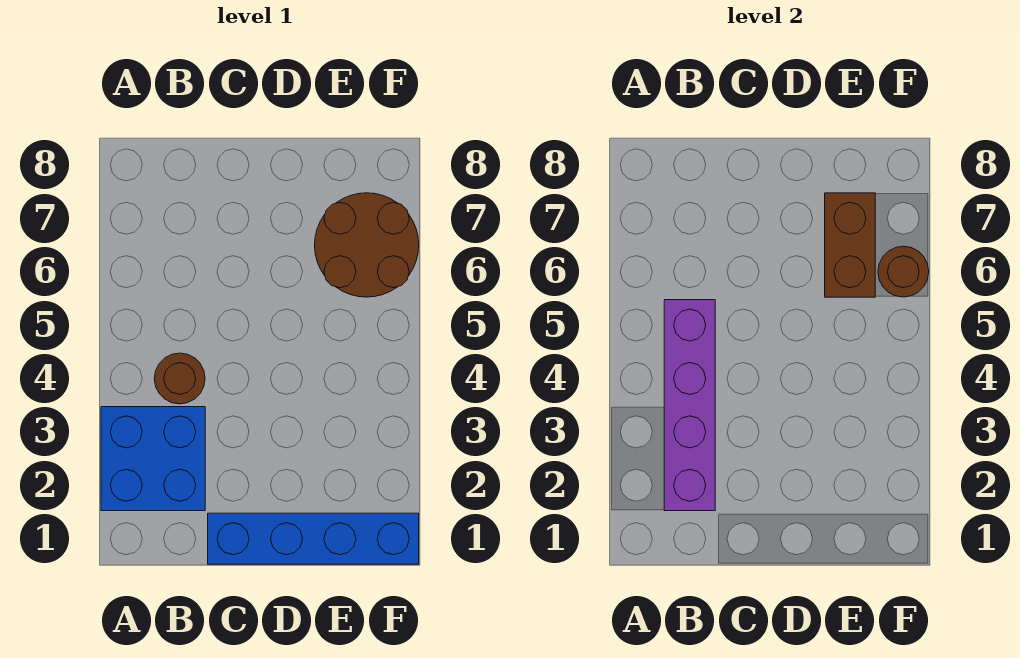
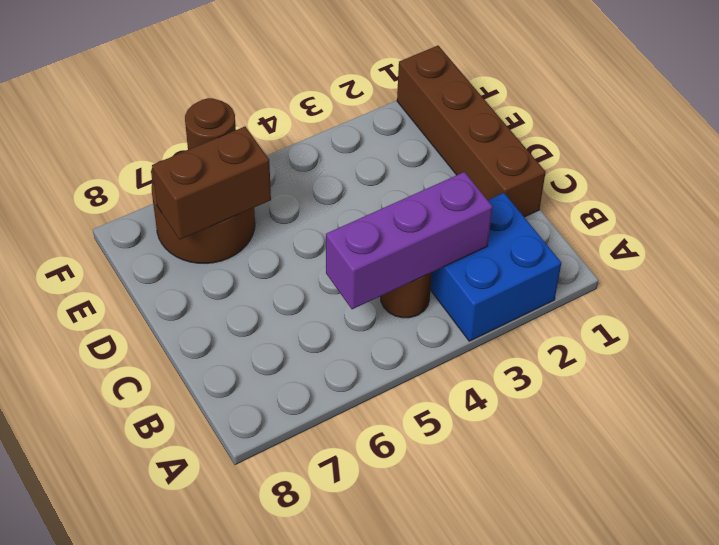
purple 1x4 brick [664,300,715,511] -> purple 1x3 brick [326,172,492,309]
blue 1x4 brick [208,513,419,564] -> brown 1x4 brick [397,46,545,217]

